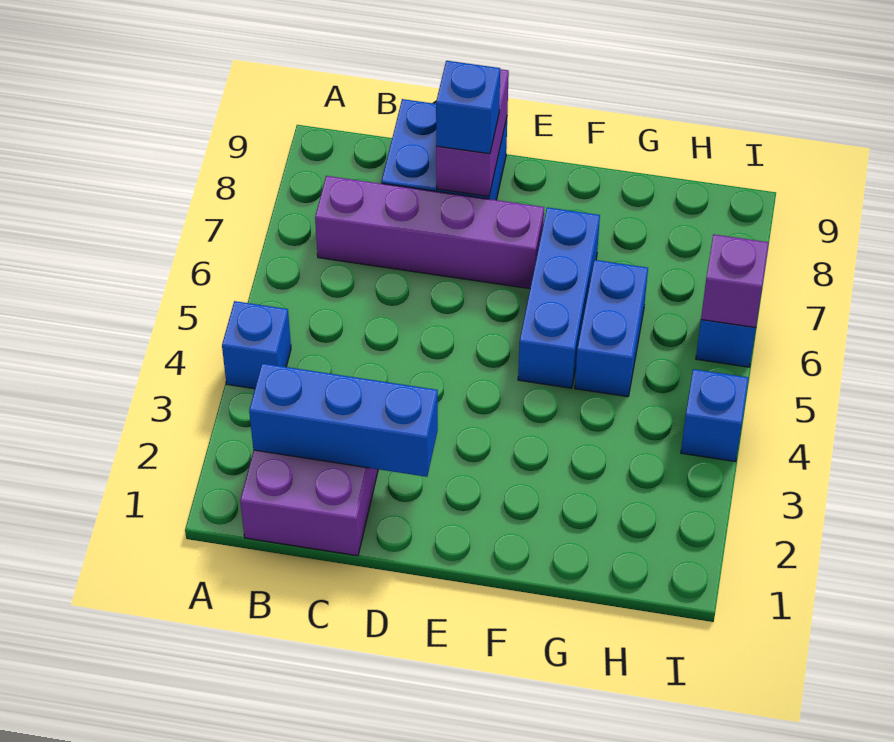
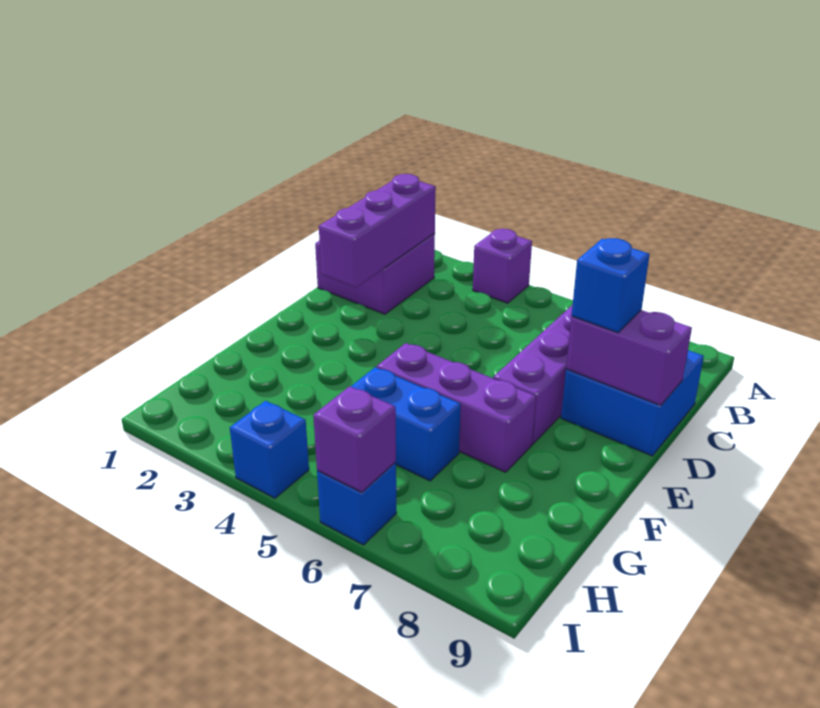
blue 1x1 brick [222,301,291,389] -> purple 1x1 brick [473,229,532,303]
blue 1x3 brick [249,363,438,477] -> purple 1x3 brick [319,174,436,288]
blue 1x3 brick [518,207,600,388] -> purple 1x3 brick [377,343,536,472]

